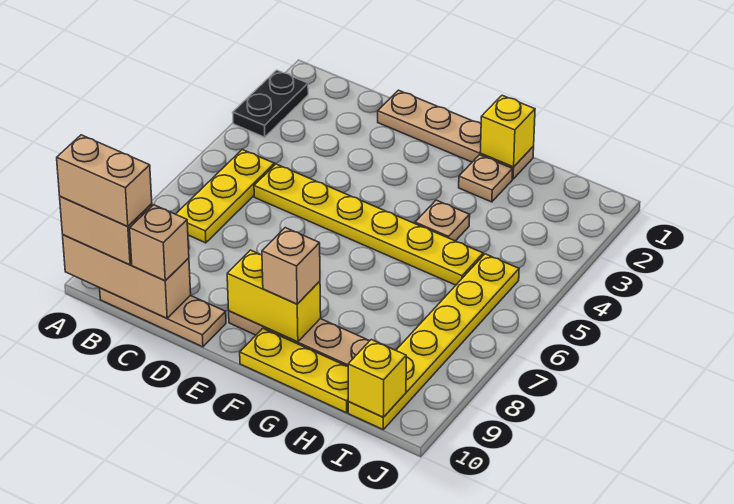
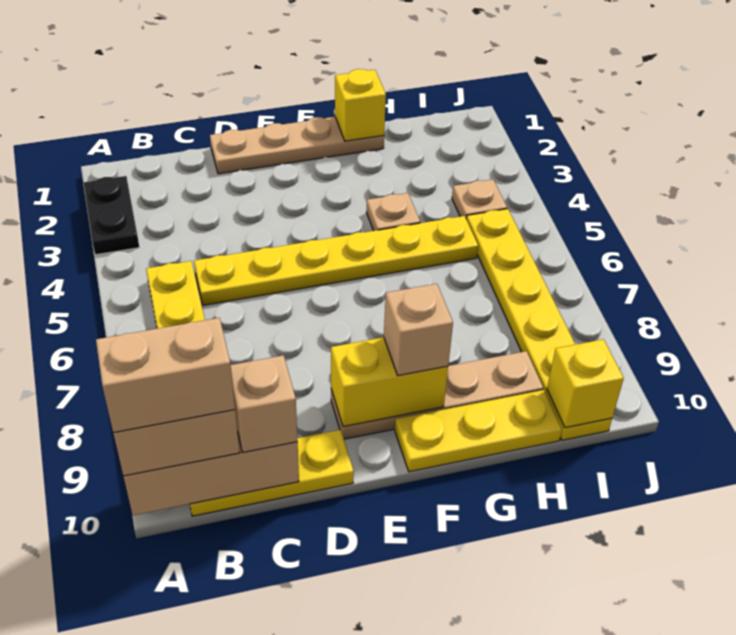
tan 1x3 plate [100,288,226,347] -> yellow 1x3 plate [190,430,354,516]
tan 1x1 plate [459,155,513,202] -> tan 1x1 plate moved to [452,179,507,218]

